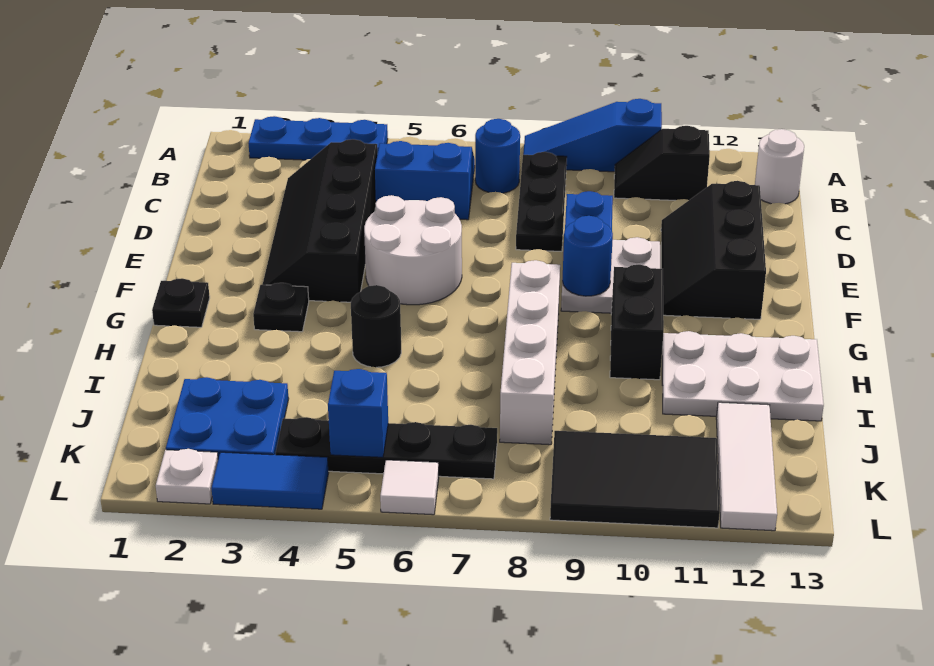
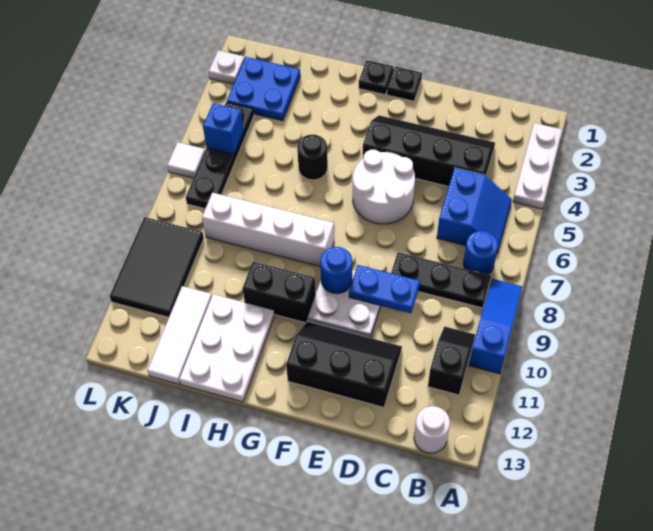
blue 1x3 plate [248,116,388,160] -> white 1x3 plate [513,123,562,209]
black 1x1 plate [253,283,309,332] -> black 1x1 plate moved to [387,67,422,101]
white 1x3 tile [716,402,777,531] -> white 1x3 tile turned to [147,286,212,384]
blue 1x2 tile [212,452,328,509] -> none

